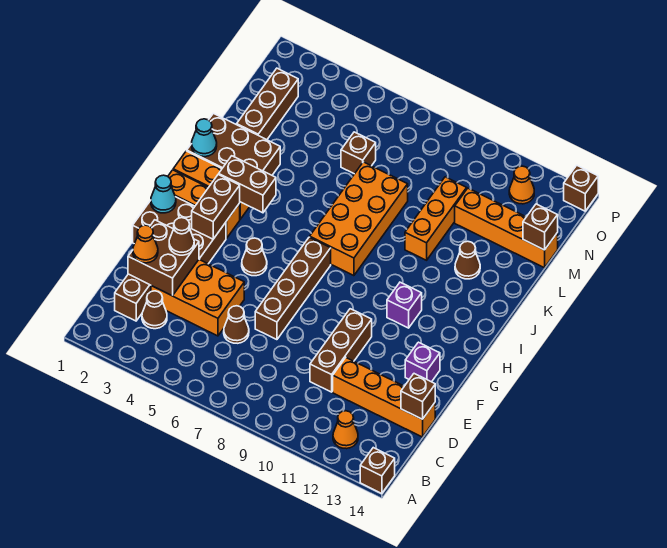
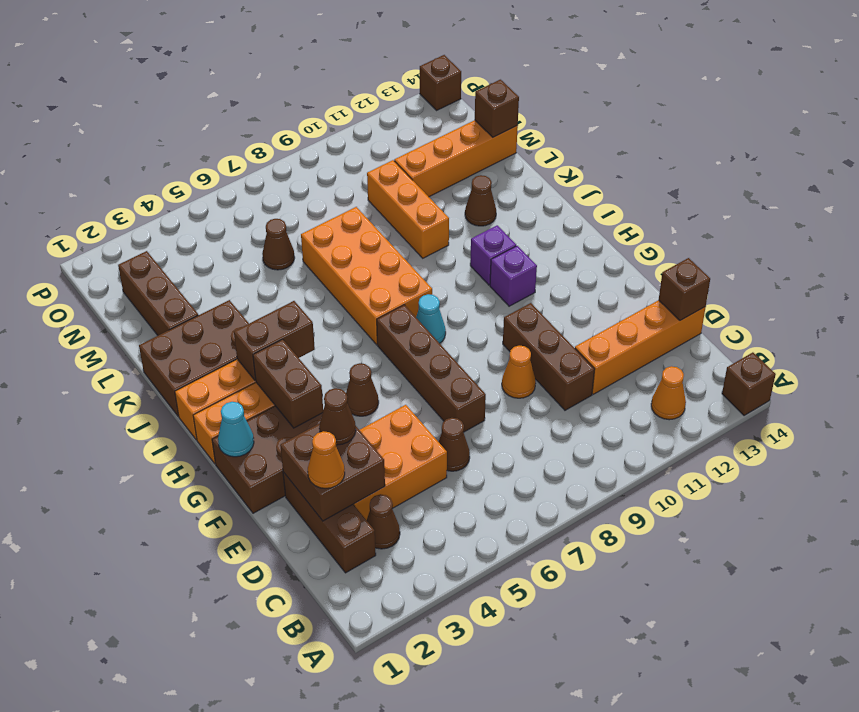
purple 1x1 brick [405,342,440,382] -> purple 1x1 brick moved to [470,225,516,285]
cyan 1x1 cone [192,119,217,157] -> cyan 1x1 cone moved to [416,294,446,343]
brown 1x1 brick [341,132,376,174] -> brown 1x1 cone [262,219,295,270]
orange 1x1 cone [509,166,534,204] -> orange 1x1 cone moved to [502,346,536,398]

